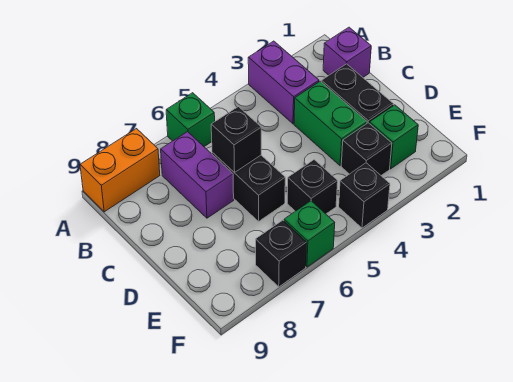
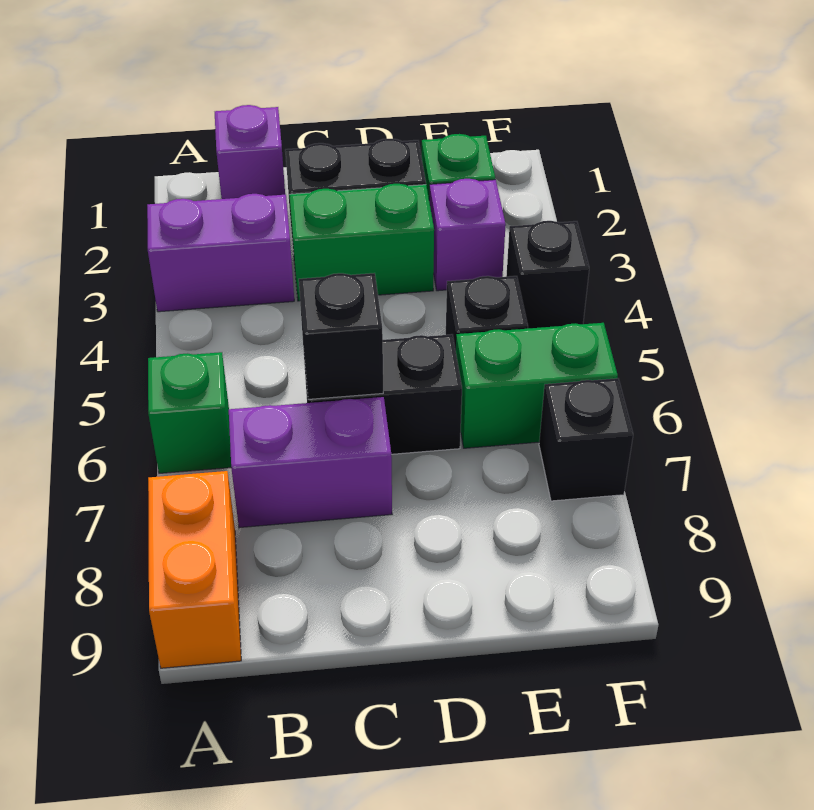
black 1x1 brick [341,123,392,175] -> purple 1x1 brick [429,179,506,291]
green 1x1 brick [284,201,335,267] -> green 1x2 brick [456,323,618,448]

